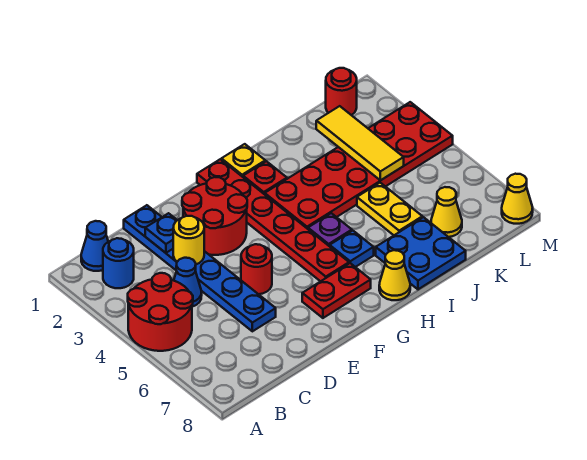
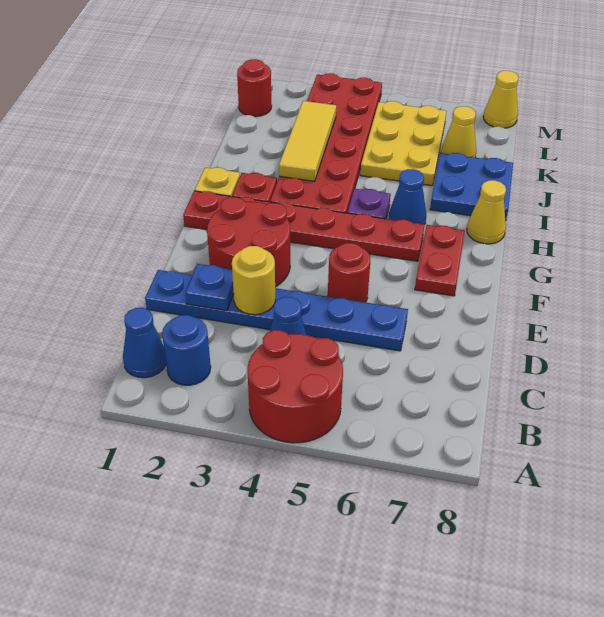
blue 1x1 plate [330,231,374,267] -> blue 1x1 cone [389,169,426,225]
yellow 1x2 plate [357,183,422,235] -> yellow 2x3 plate [360,101,447,186]
yellow 1x3 tile [316,106,404,180] -> yellow 1x3 tile turned to [279,101,336,181]

